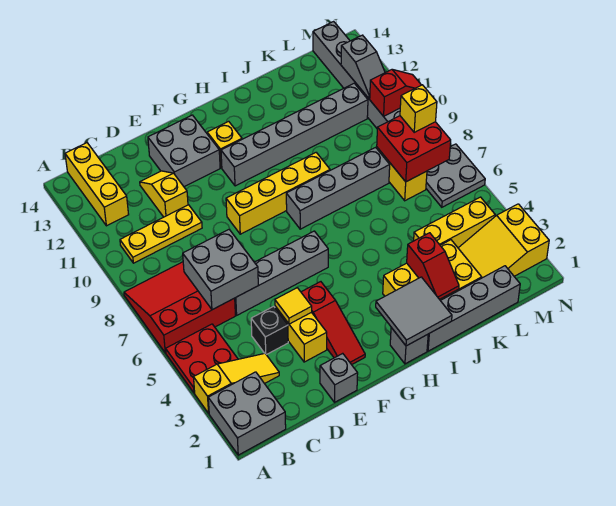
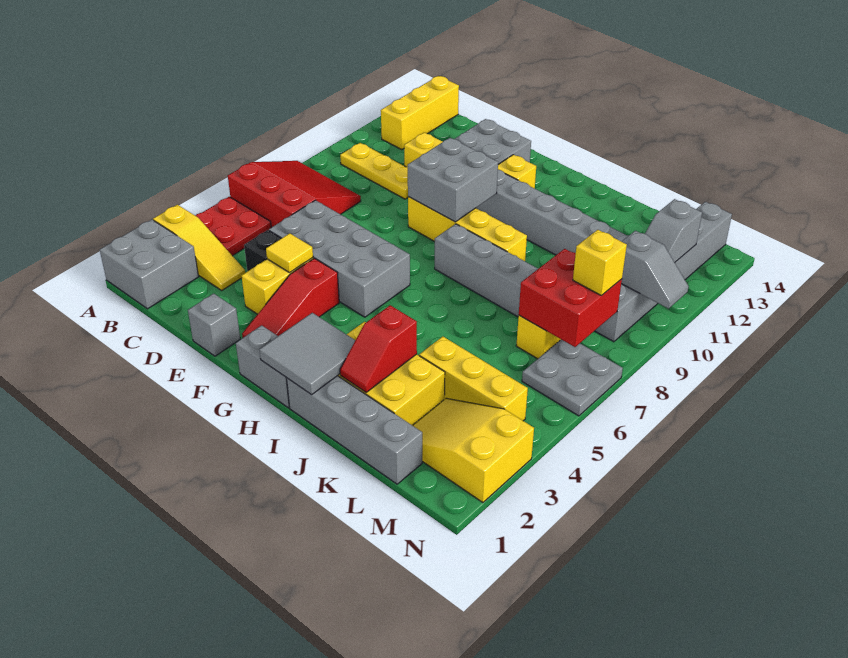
grey 2x2 brick [183,229,258,310] -> grey 2x2 brick moved to [408,138,498,222]
grey 1x4 brick [235,231,328,315] -> grey 2x4 brick [269,200,410,317]
grey 1x1 brick [390,328,428,364] -> grey 1x2 brick [236,325,290,408]
red 1x2 slope [370,70,421,116] -> grey 1x2 slope [621,231,689,309]

